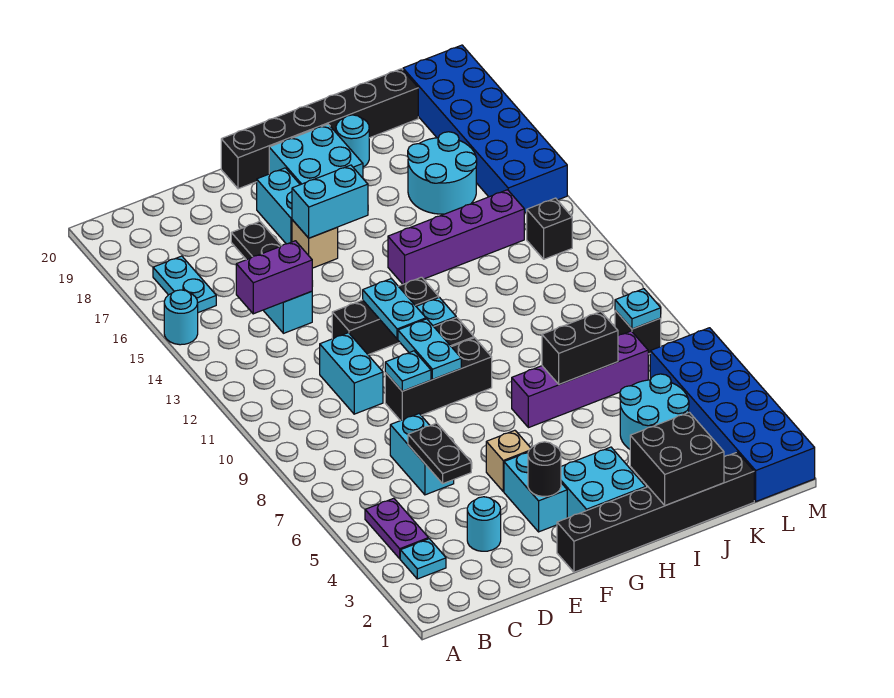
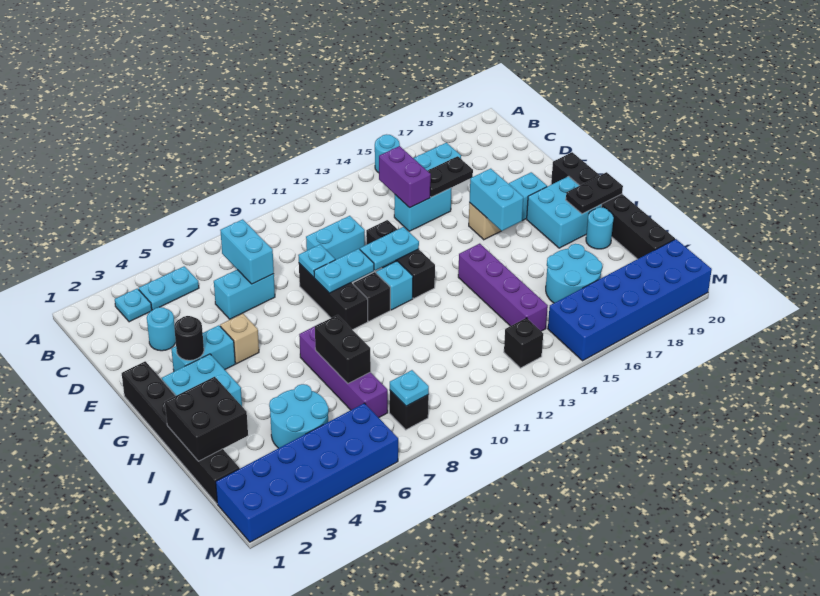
purple 1x2 plate [365,498,428,559] -> cyan 1x2 plate [139,266,199,310]
none -> cyan 1x2 brick [220,219,274,284]
black 1x2 plate [408,423,471,483] -> black 1x2 plate moved to [566,172,623,214]

